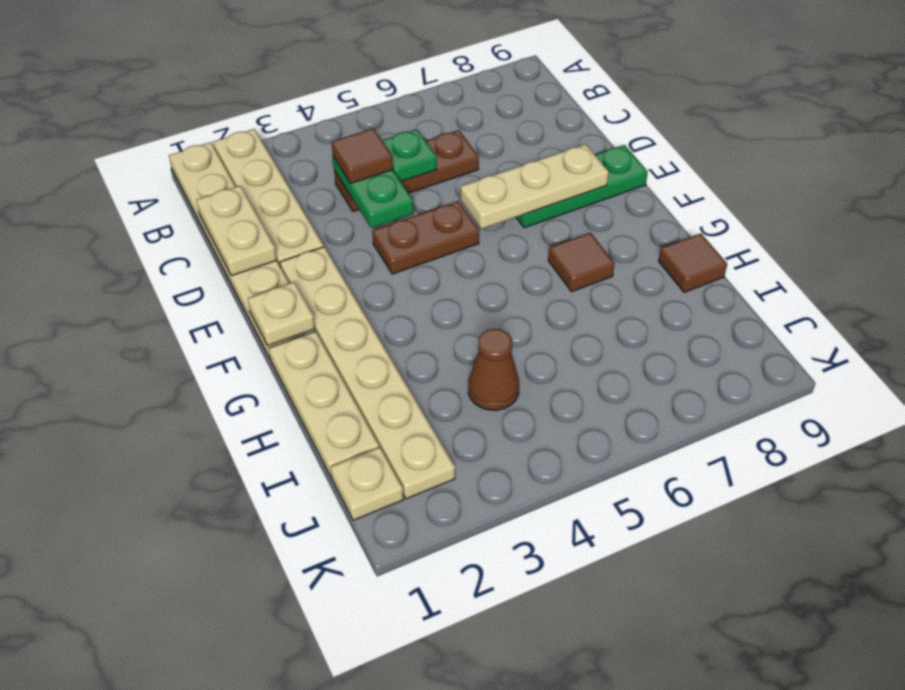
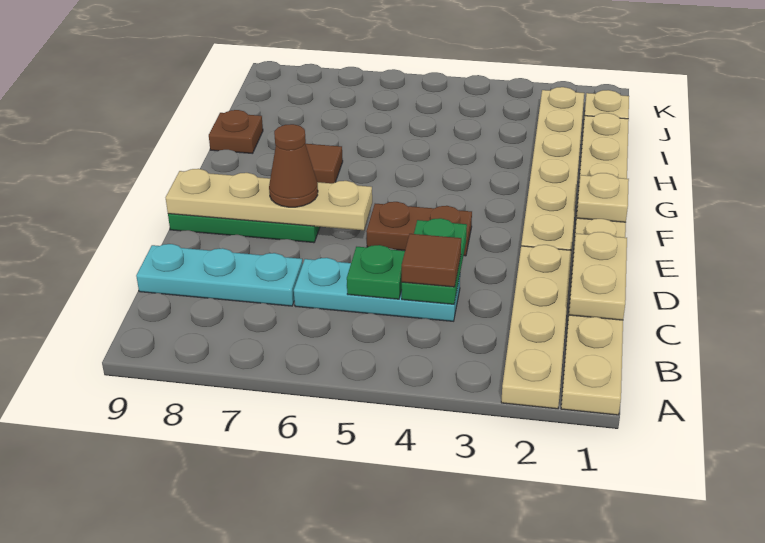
brown 1x3 plate [334,130,479,212] -> cyan 1x3 plate [294,258,460,321]
none -> cyan 1x3 plate [136,244,303,306]
tan 1x3 plate [461,144,609,229] -> tan 1x4 plate [166,169,372,230]
brown 1x1 tile [659,233,727,292] -> brown 1x1 plate [209,110,263,154]
brown 1x1 cone [468,329,519,410] -> brown 1x1 cone moved to [269,124,318,207]

